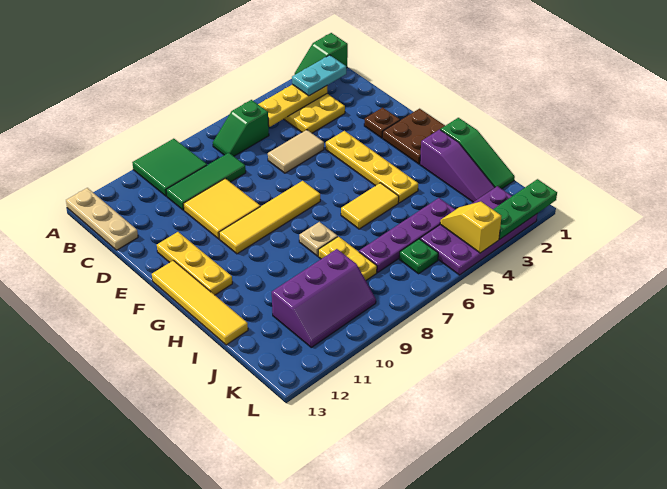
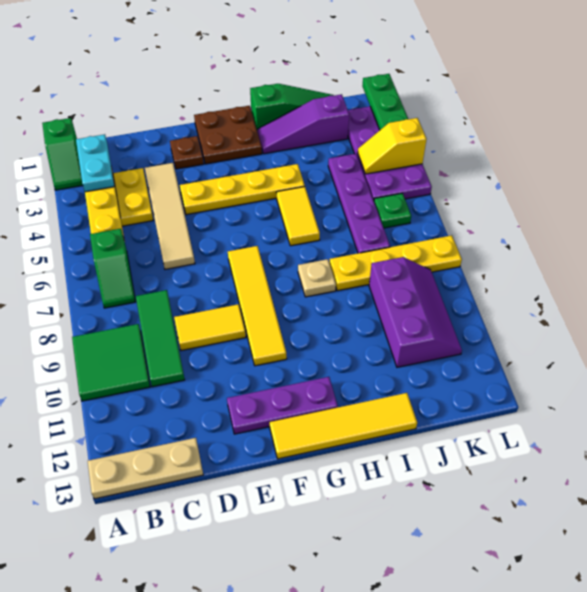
tan 1x2 tile [268,130,324,173] -> tan 1x4 tile [145,163,195,269]
yellow 2x2 tile [184,179,260,239] -> yellow 1x2 tile [174,304,246,351]
yellow 1x3 plate [157,232,232,295] -> purple 1x3 plate [227,377,338,434]
purple 1x3 slope [420,130,495,202] -> purple 1x3 slope turned to [257,94,349,154]
yellow 1x2 plate [318,237,377,280] -> yellow 1x4 plate [329,235,462,291]

